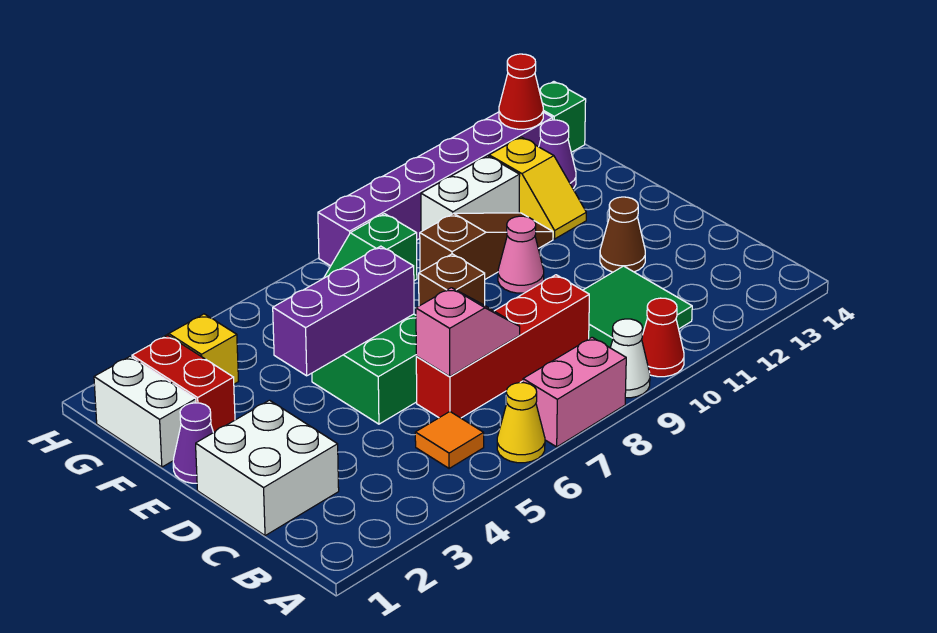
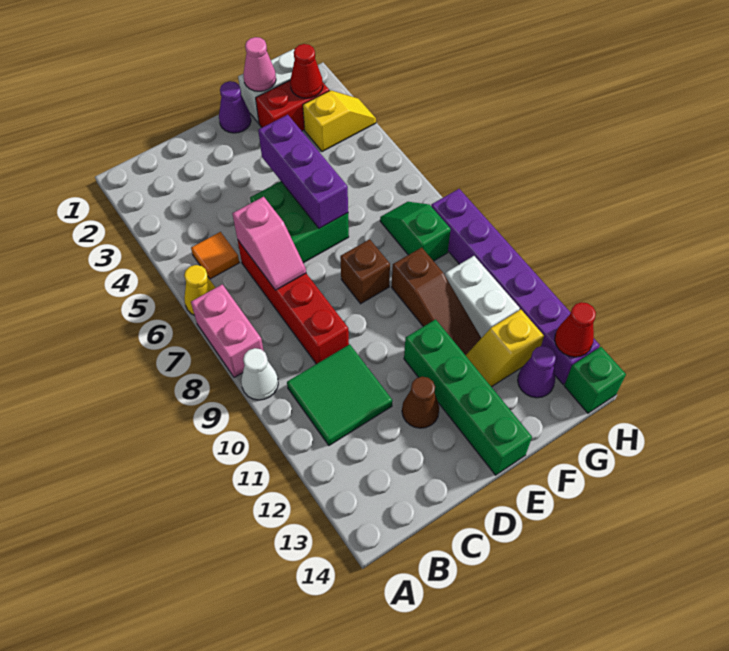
red 1x1 cone [642,298,684,377] -> red 1x1 cone moved to [290,44,323,98]
white 2x2 brick [196,400,339,536] -> none
pink 1x1 cone [498,216,544,293] -> pink 1x1 cone moved to [243,37,276,91]
none -> green 1x4 brick [404,319,532,475]

